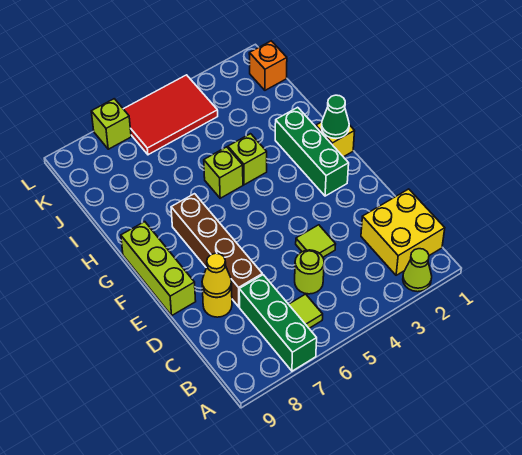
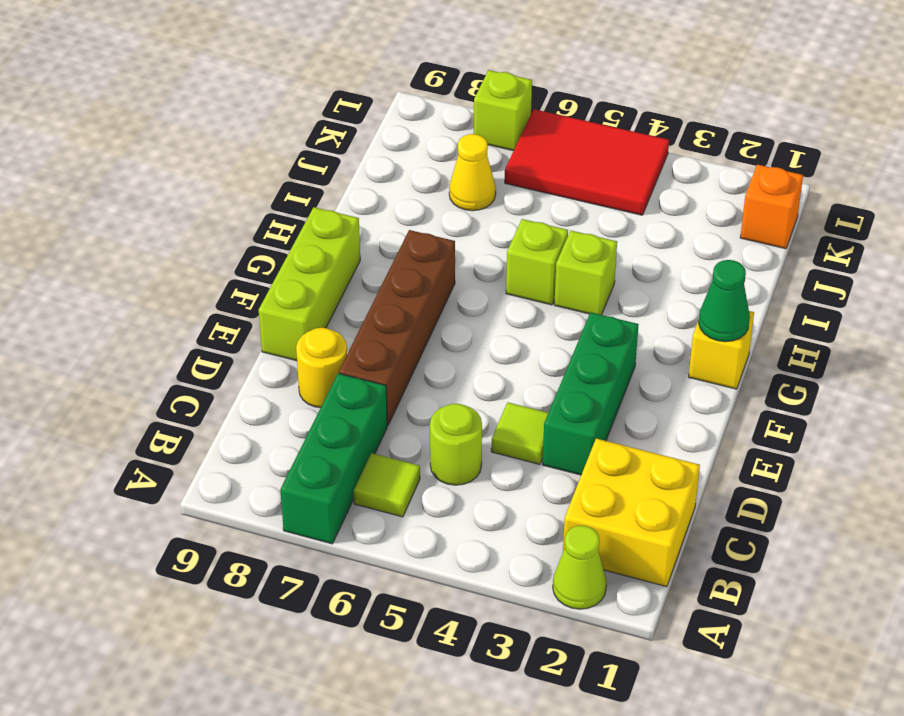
yellow 1x1 cone [202,253,232,297] -> yellow 1x1 cone moved to [449,134,496,211]
green 1x3 brick [275,107,349,196] -> green 1x3 brick moved to [543,312,639,475]

